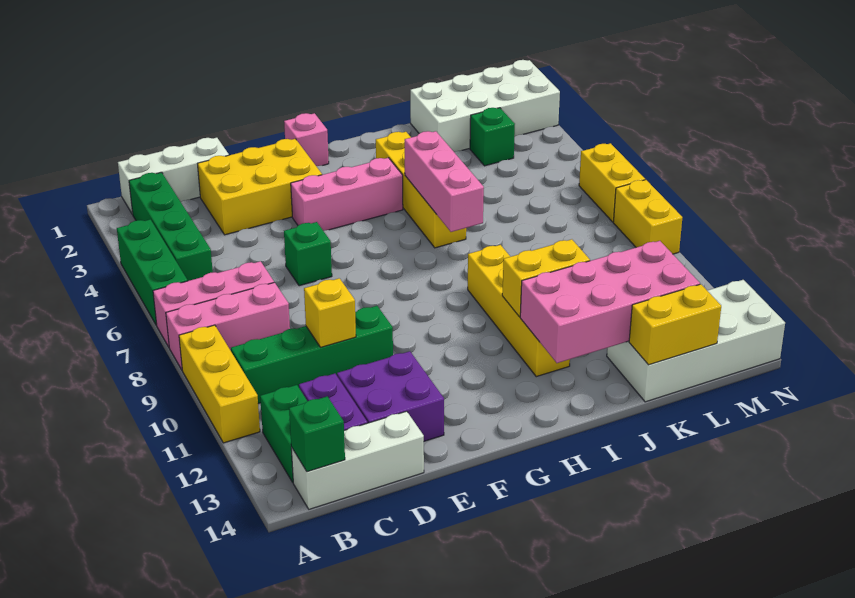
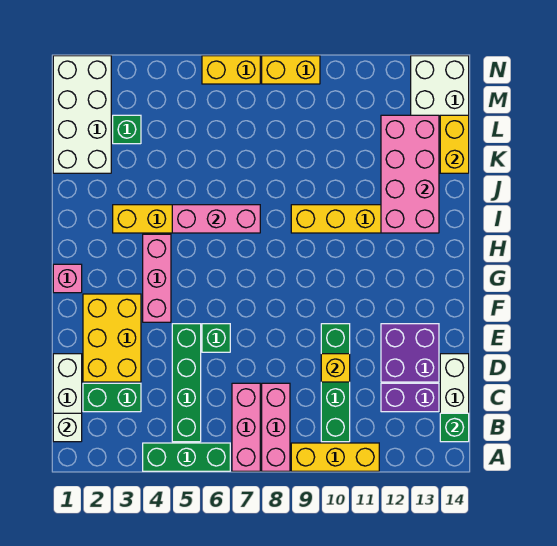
none -> white 1x1 brick [53,413,82,442]
green 1x4 brick [129,172,213,281] -> green 1x4 brick turned to [172,324,201,442]
green 1x2 brick [260,385,307,482] -> green 1x2 brick moved to [83,383,141,412]
yellow 1x2 brick [502,239,590,317] -> none

